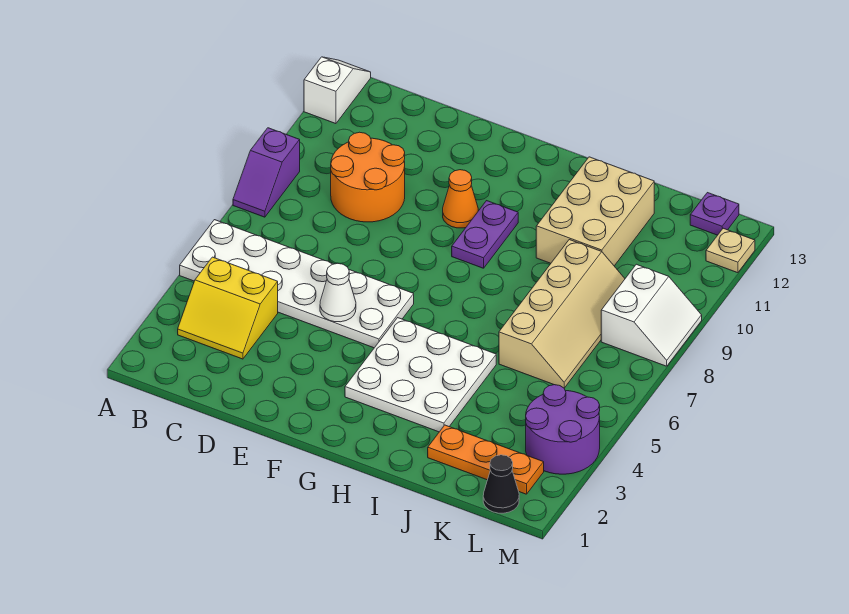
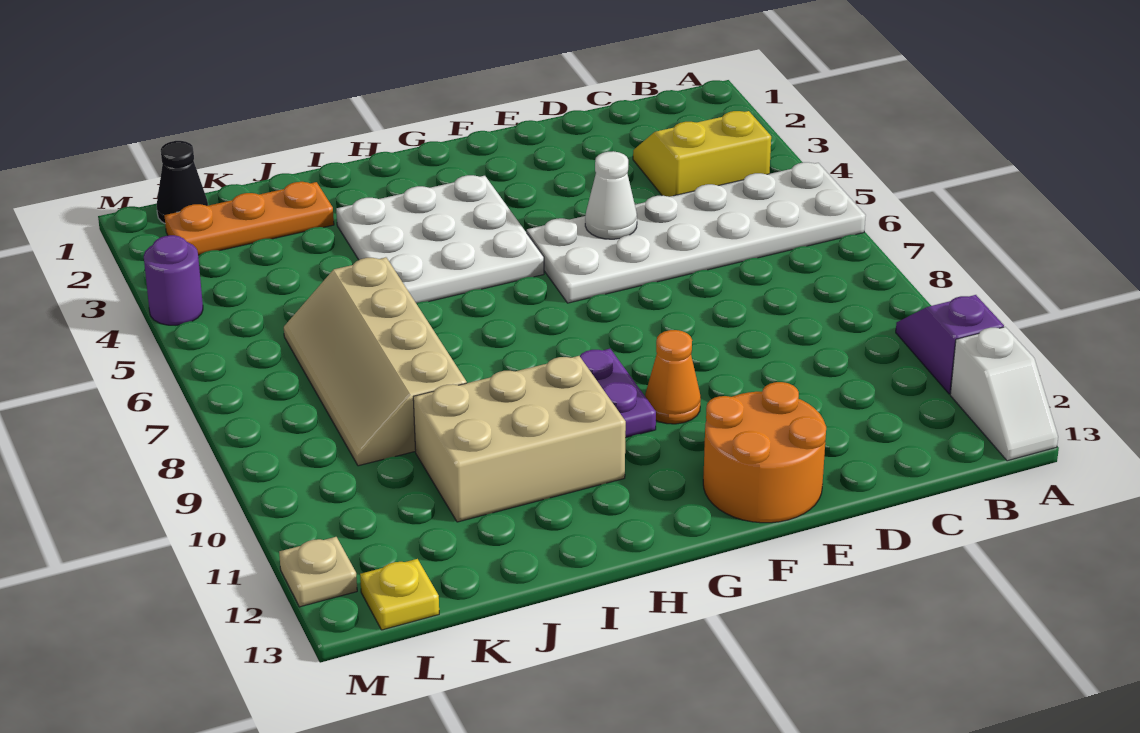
purple 1x2 slope [233,128,300,217] -> purple 1x2 slope moved to [896,295,1004,394]
orange 2x2 round brick [331,132,405,222] -> orange 2x2 round brick moved to [703,382,826,523]
tan 2x3 brick [536,157,654,266] -> tan 2x3 brick turned to [413,356,626,522]
purple 2x2 round brick [526,385,600,474] -> purple 1x1 round brick [144,235,203,325]
white 2x2 slope [601,264,702,366] -> none
purple 1x1 plate [690,193,739,235] -> yellow 1x1 plate [360,559,439,630]

